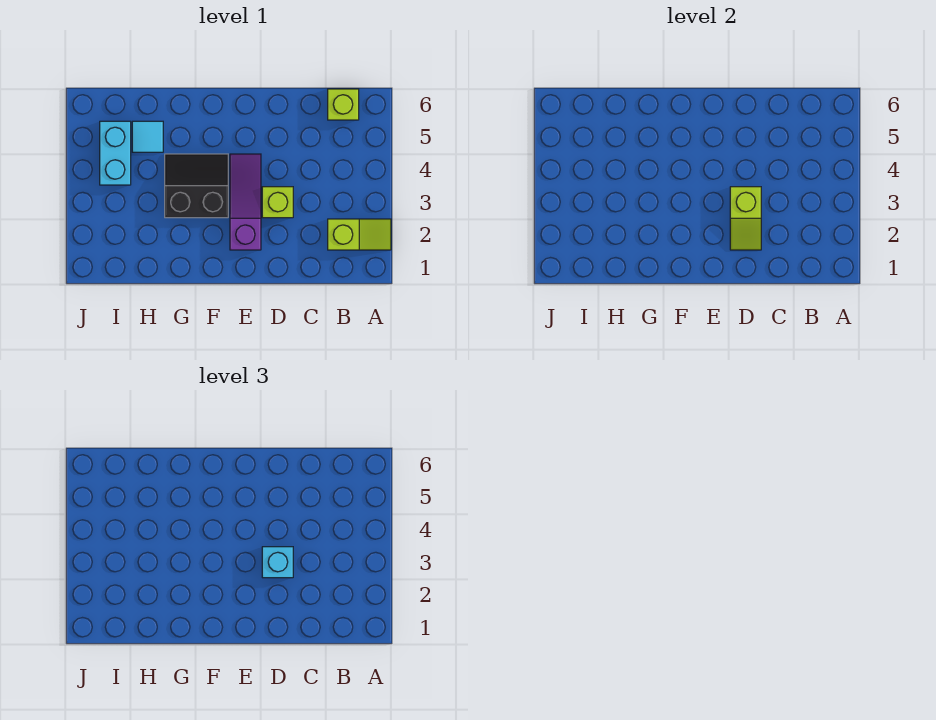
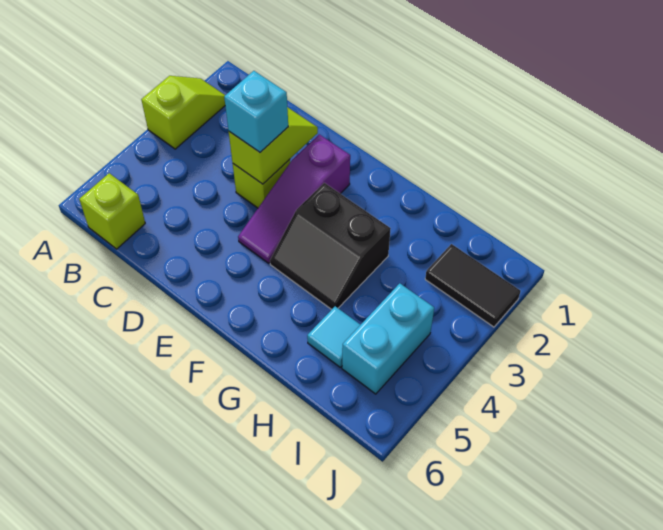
lime 1x2 slope [328,219,391,250] -> lime 1x2 slope turned to [141,76,225,149]
none -> black 1x2 tile [425,244,521,327]

